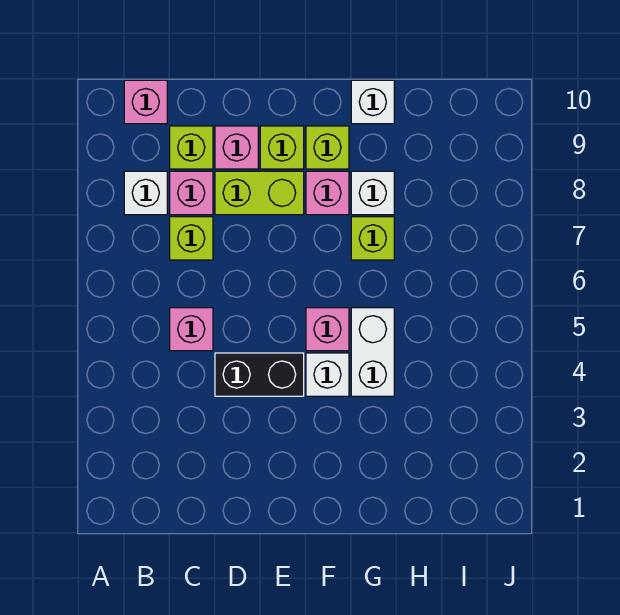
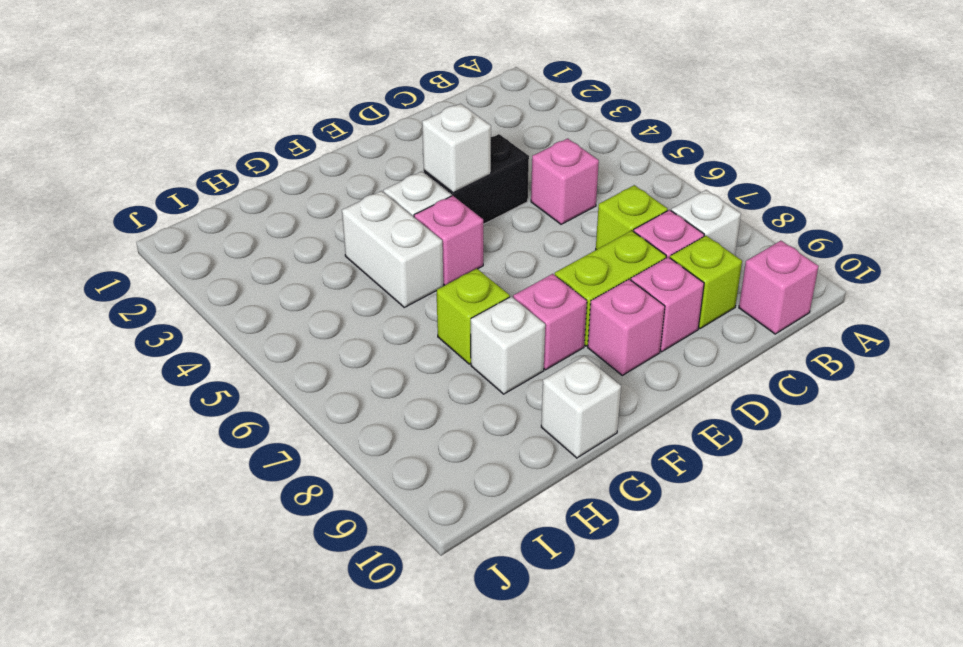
none -> white 1x1 brick [422,104,491,193]
lime 1x1 brick [260,126,304,169] -> pink 1x1 brick [588,279,665,375]
lime 1x1 brick [306,126,349,169] -> none

